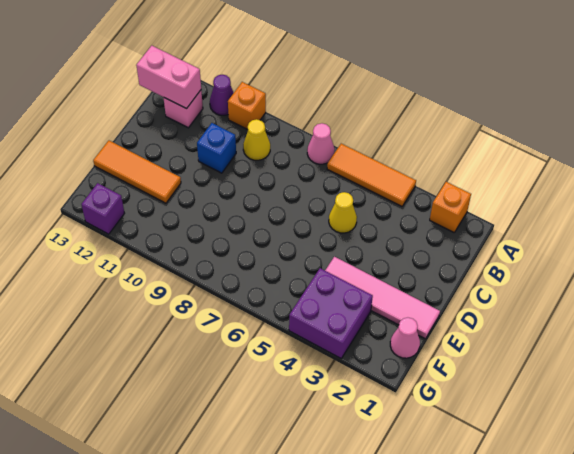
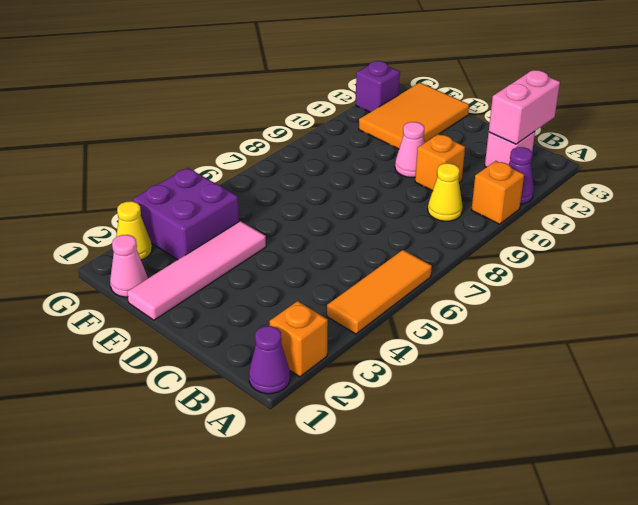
none -> purple 1x1 cone [249,326,290,394]
pink 1x1 cone [307,123,335,164] -> pink 1x1 cone moved to [395,122,424,178]
yellow 1x1 cone [329,192,357,233] -> yellow 1x1 cone moved to [116,201,152,260]
blue 1x1 brick [197,123,236,173] -> orange 1x1 brick [415,134,465,191]
orange 1x3 tile [93,141,181,203] -> orange 2x3 tile [359,83,469,149]

